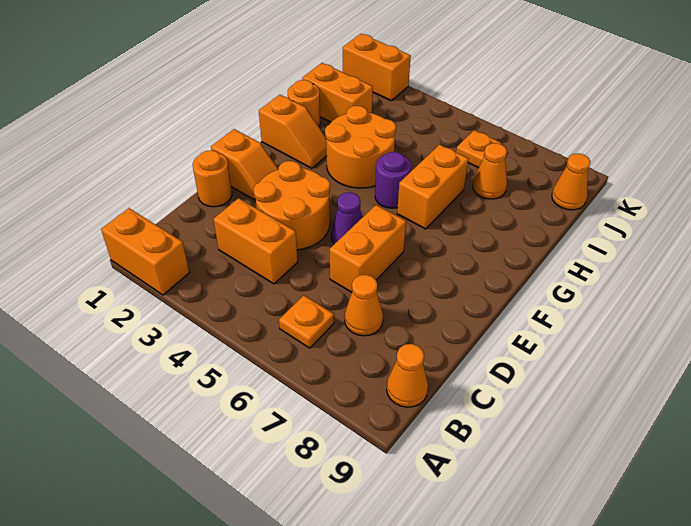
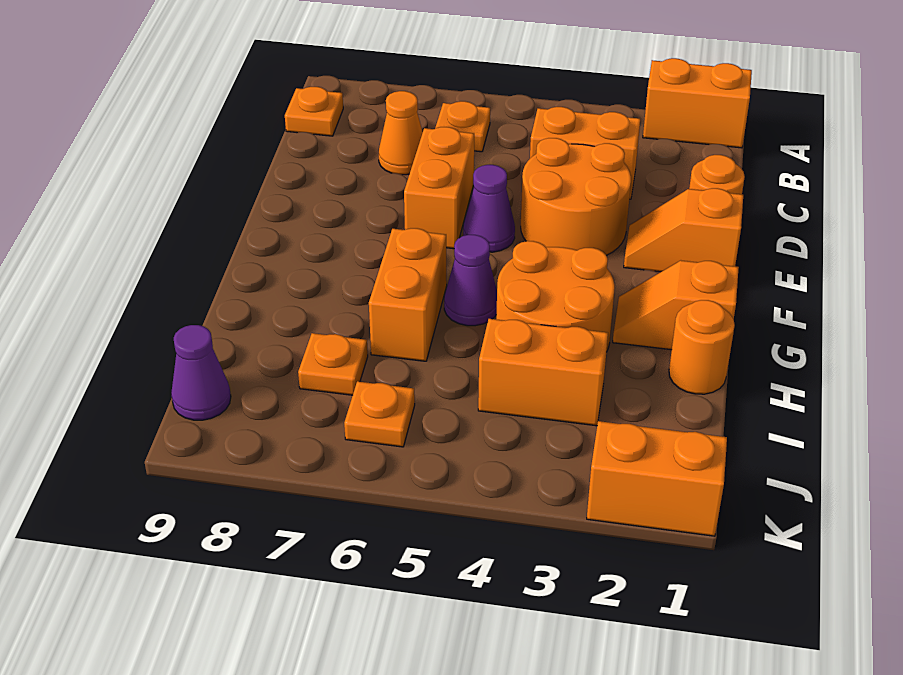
orange 1x1 cone [387,344,428,407] -> orange 1x1 plate [285,86,343,136]
purple 1x1 round brick [375,152,411,208] -> purple 1x1 cone [444,235,497,326]
orange 1x2 brick [302,63,373,122] -> orange 1x2 brick moved to [478,319,608,426]
orange 1x1 cone [473,143,507,199] -> orange 1x1 plate [298,333,368,395]
orange 1x1 cone [552,153,591,210] -> purple 1x1 cone [171,325,231,420]

